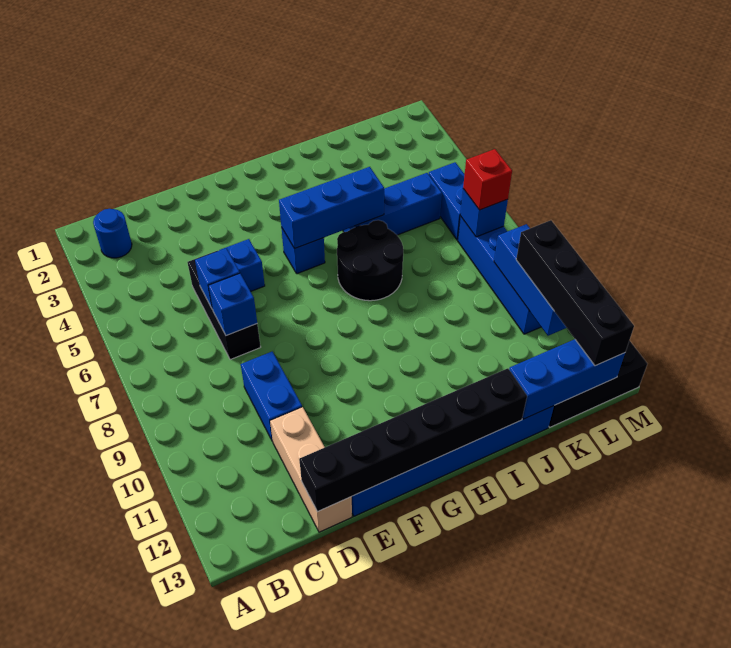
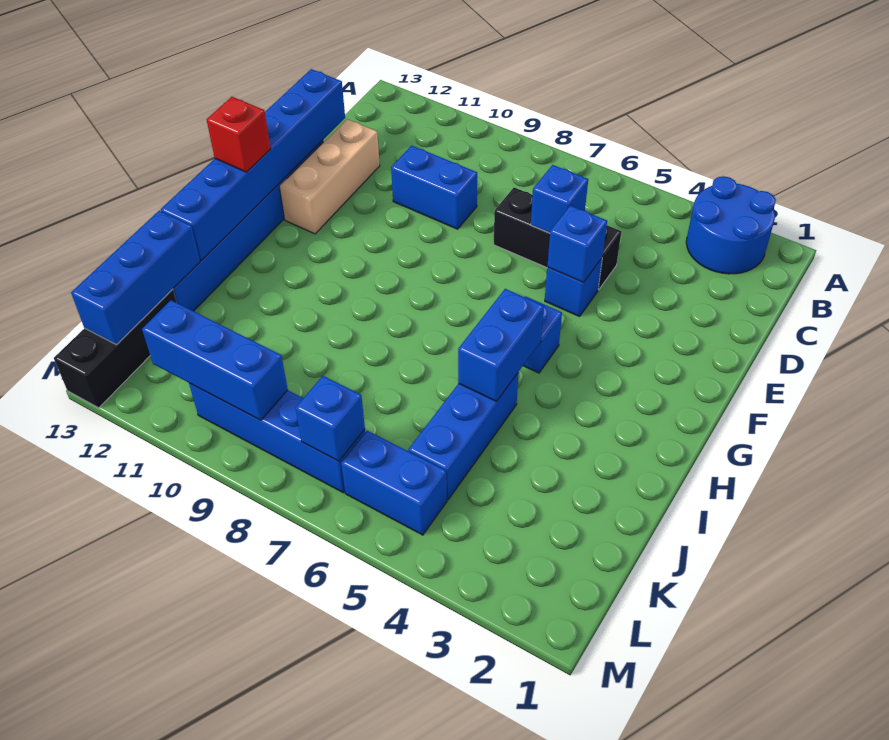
blue 1x1 round brick [93,209,132,258] -> blue 2x2 round brick [686,176,776,274]
blue 1x1 brick [208,273,257,336] -> blue 1x1 brick moved to [547,206,607,283]
tan 1x3 brick [270,407,352,532] -> tan 1x3 brick turned to [279,119,380,234]
black 1x6 brick [299,368,527,512] -> blue 1x6 brick [161,69,345,260]
blue 1x3 brick [279,167,384,249] -> blue 1x2 brick [458,289,544,401]
black 2x2 round brick [337,220,403,301] -> none
red 1x1 brick [463,149,512,210] -> red 1x1 brick moved to [207,97,271,172]
black 1x4 brick [516,220,634,366] -> none

